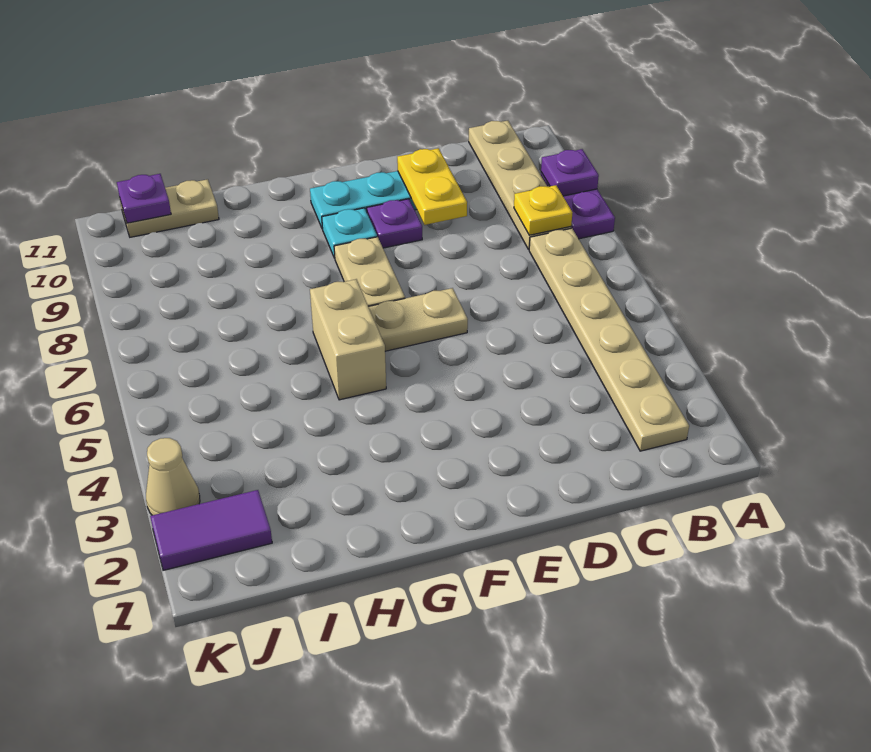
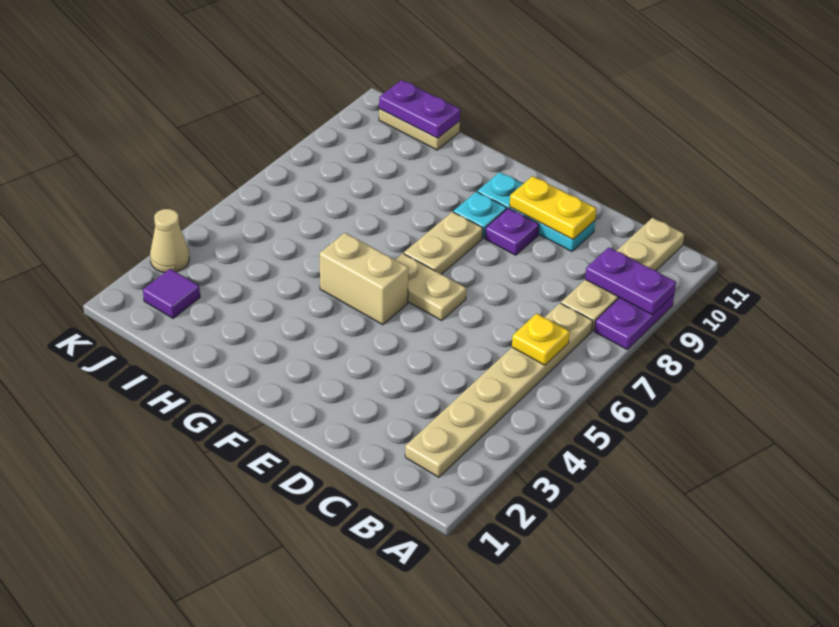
purple 1x1 plate [541,149,599,196] -> purple 1x2 plate [585,247,676,315]
yellow 1x1 plate [514,185,572,235] -> yellow 1x1 plate moved to [512,313,570,365]
yellow 1x2 plate [397,148,467,225] -> yellow 1x2 plate turned to [509,176,596,240]
tan 1x2 brick [310,279,386,400] -> tan 1x2 brick turned to [320,233,409,325]
purple 1x2 tile [150,490,272,570] -> purple 1x1 tile [143,269,200,318]
purple 1x1 plate [117,174,171,223] -> purple 1x2 plate [379,80,460,138]

